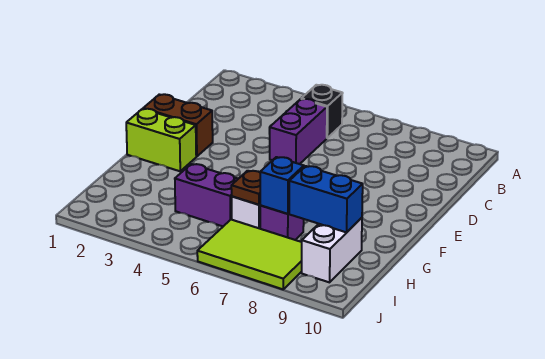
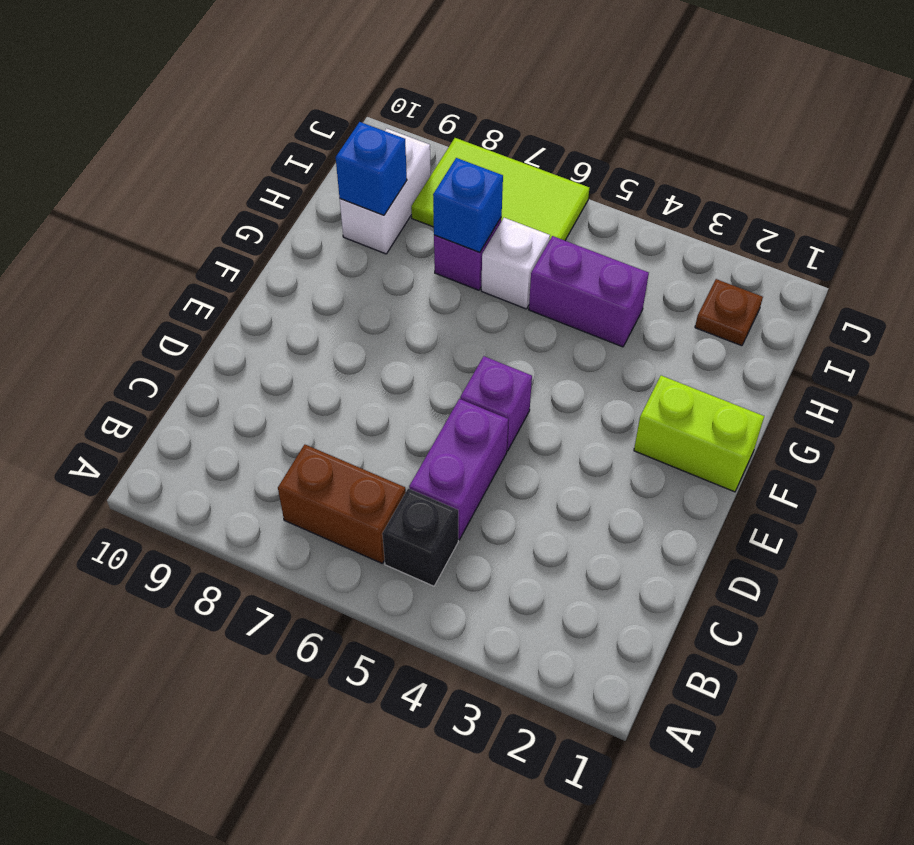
brown 1x2 brick [143,94,213,156] -> brown 1x2 brick moved to [278,445,406,564]
none -> purple 1x1 brick [460,356,532,451]
brown 1x1 plate [231,171,260,205] -> brown 1x1 plate moved to [695,279,763,346]
blue 1x2 brick [289,166,363,232] -> blue 1x1 brick [336,122,407,215]

